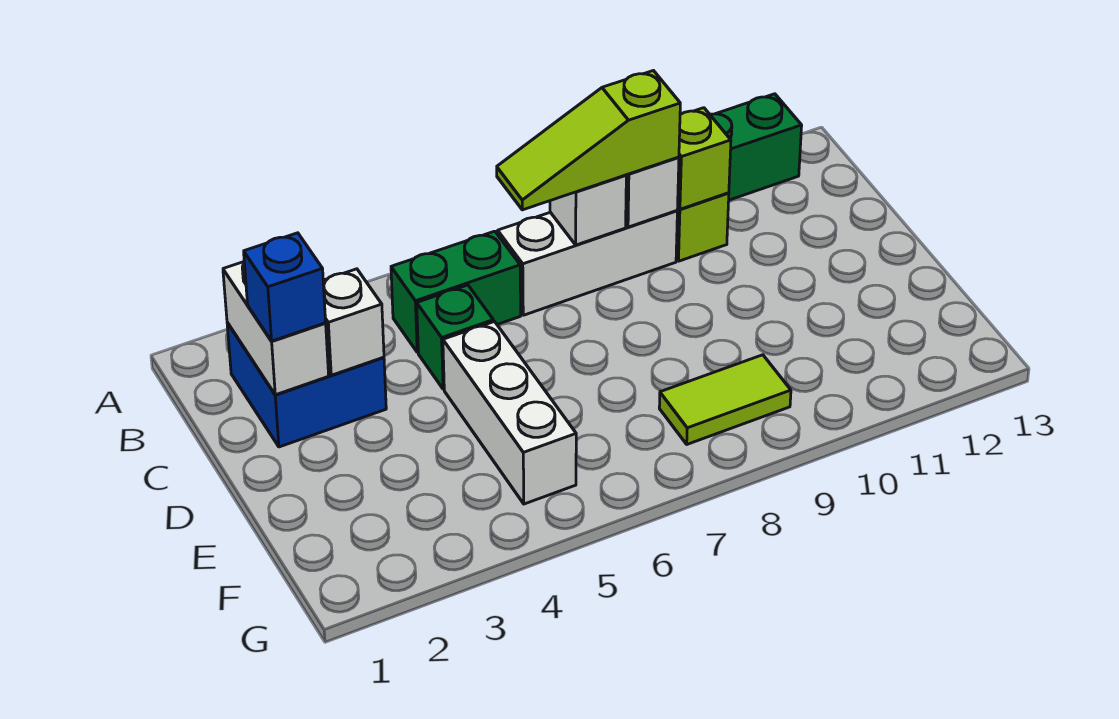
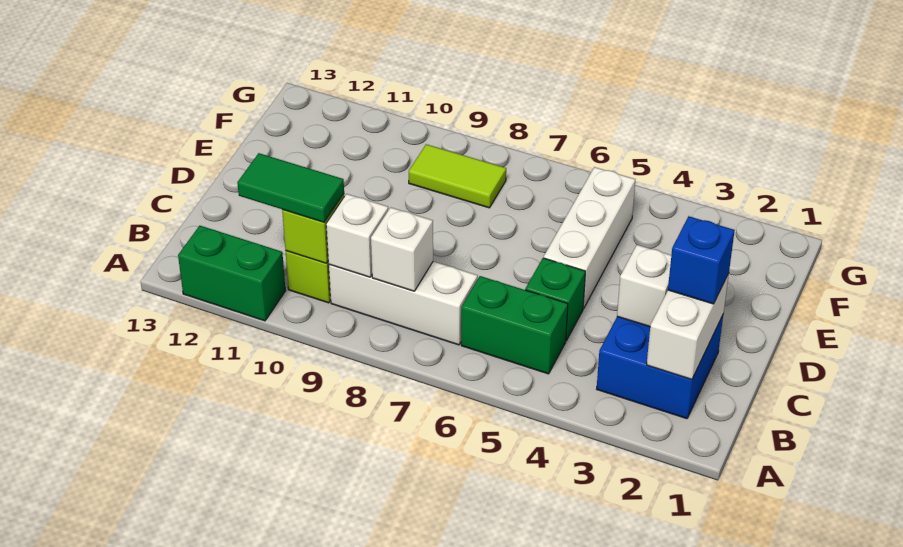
lime 1x3 slope [497,71,680,210] -> none
none -> green 1x2 tile [237,153,344,222]

